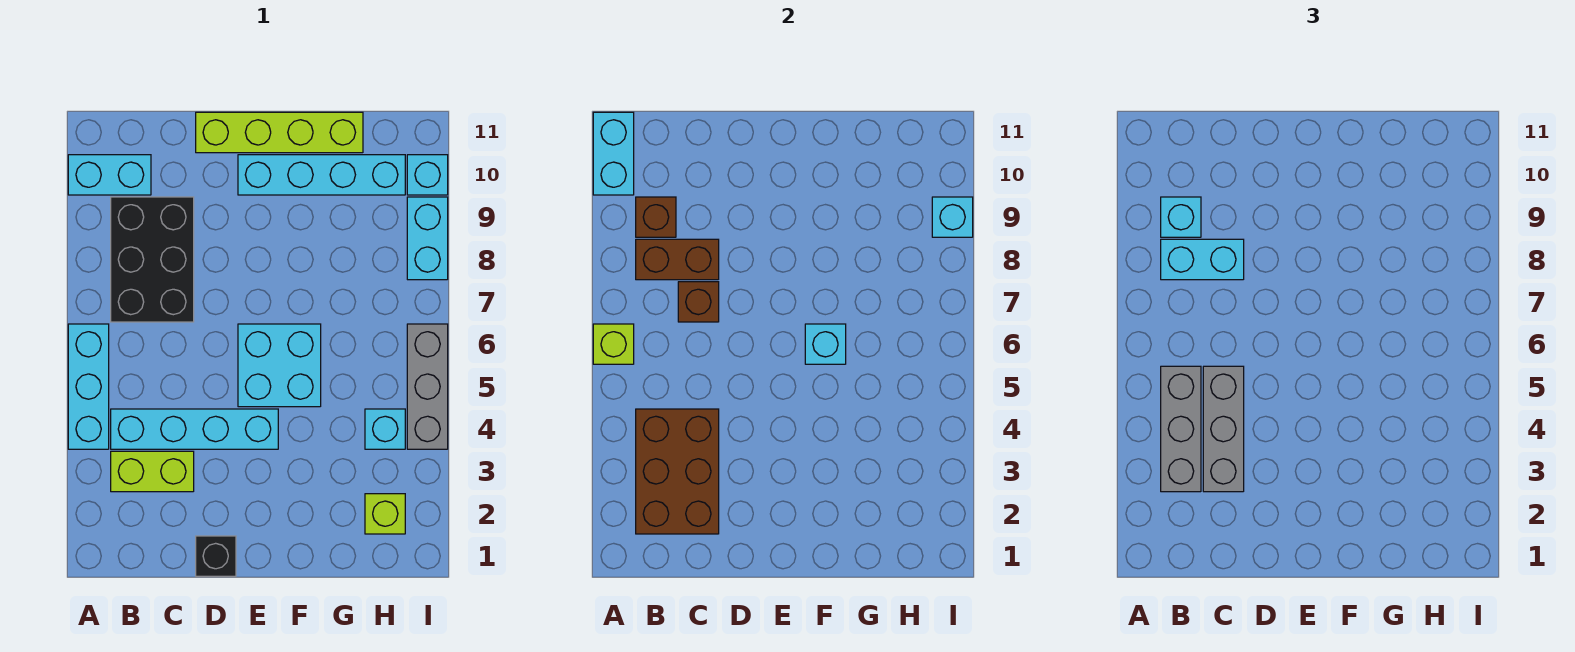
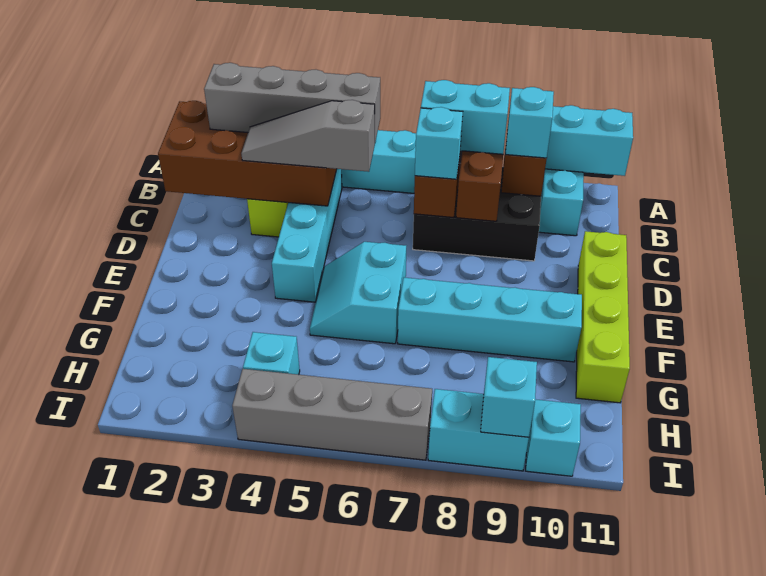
lime 1x1 brick [593,324,634,364] -> none
brown 2x3 brick [636,409,719,534] -> brown 2x4 brick [158,101,337,206]
grey 1x3 brick [1161,366,1201,492] -> grey 1x4 brick [204,63,380,141]
cyan 1x2 brick [1161,239,1244,280] -> cyan 1x2 brick turned to [421,80,510,154]
grey 1x3 brick [1203,366,1244,492] -> grey 1x3 slope [241,100,375,172]
black 1x1 brick [196,536,236,576] -> none
cyan 2x2 brick [238,324,321,407] -> cyan 2x2 slope [310,242,406,344]
cyan 1x4 brick [238,155,405,195] -> cyan 1x4 brick turned to [398,277,582,362]
cyan 1x1 brick [805,324,846,364] -> cyan 1x1 brick moved to [415,107,463,179]
lime 1x1 brick [365,494,405,534] -> none
grey 1x3 brick [407,324,448,449] -> grey 1x4 brick [232,369,432,460]

